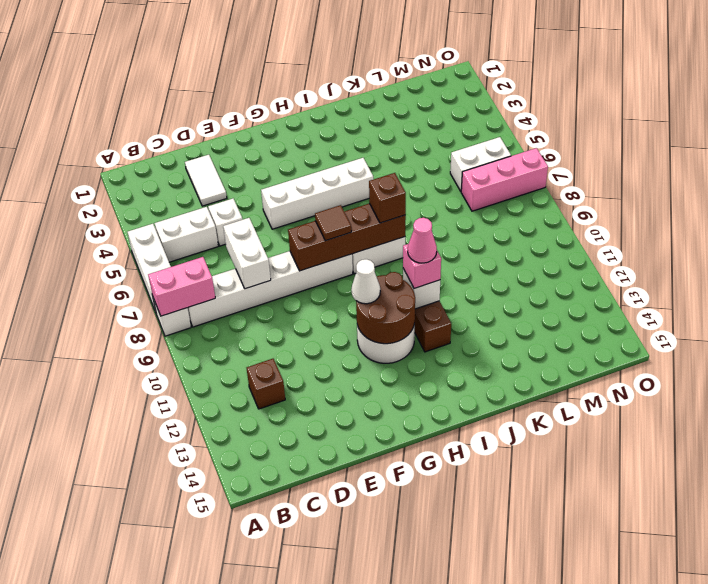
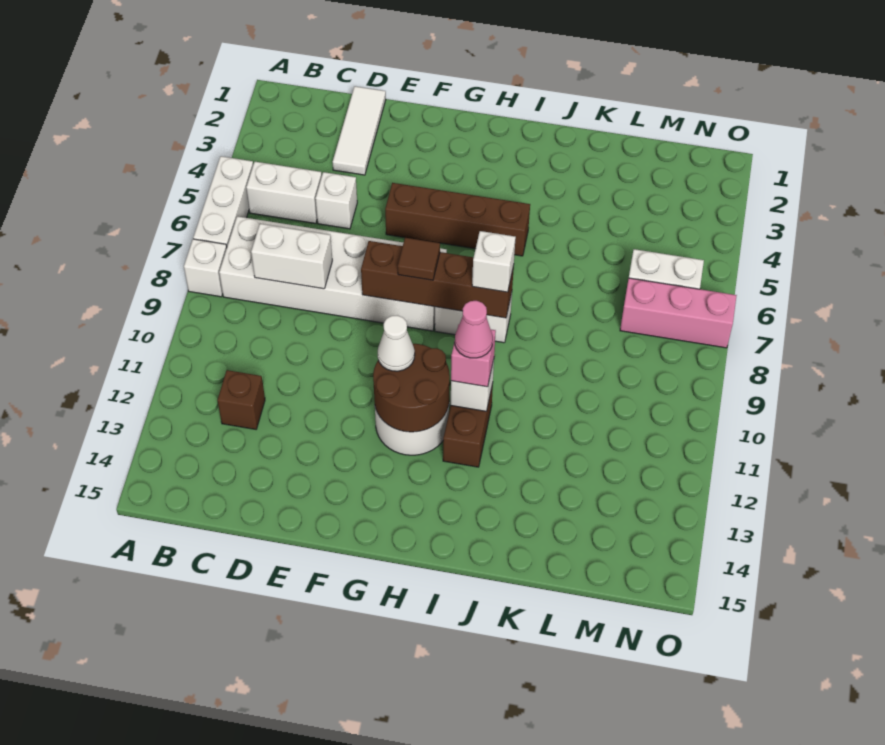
pink 1x2 brick [148,257,215,316] -> none
white 1x6 brick [188,251,353,327] -> white 2x6 brick [219,216,447,331]
white 1x2 tile [185,155,227,206] -> white 1x3 tile [333,86,386,175]
white 1x2 brick [223,218,271,289] -> white 1x2 brick turned to [251,224,332,289]
white 1x4 brick [261,158,373,229] -> brown 1x4 brick [385,183,530,256]
brown 1x1 brick [369,173,406,223] -> white 1x1 brick [472,231,516,292]

